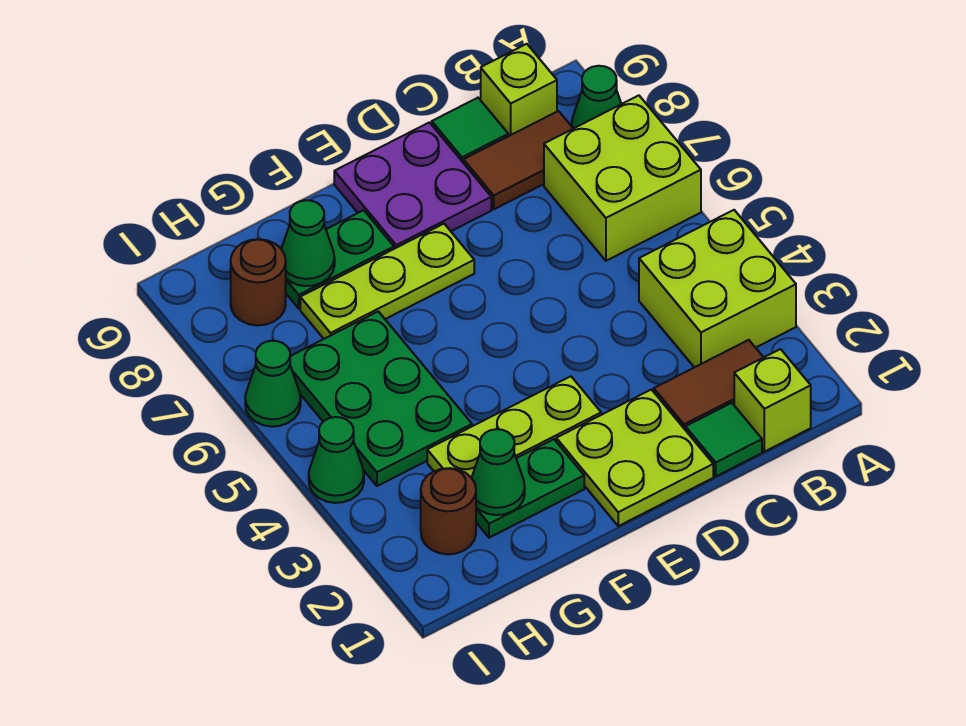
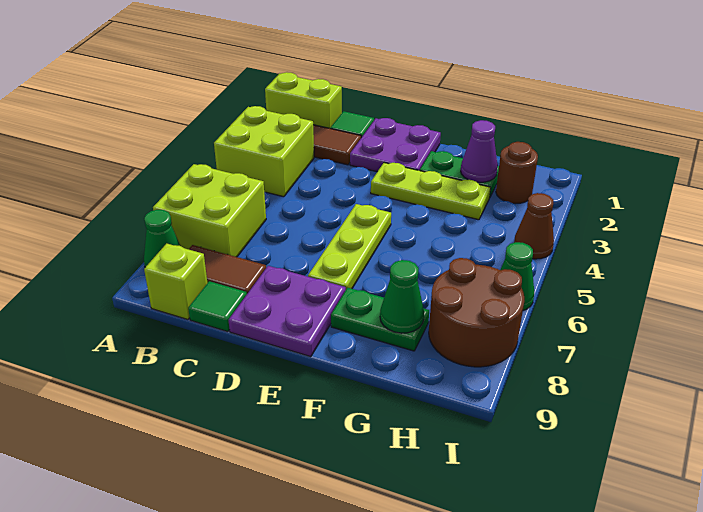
lime 1x1 brick [734,349,811,452] -> lime 1x2 brick [265,72,342,128]
lime 2x2 plate [556,390,713,526] -> purple 2x2 plate [350,118,441,172]
lime 1x3 plate [300,224,474,339] -> lime 1x3 plate turned to [308,204,391,289]
green 1x1 cone [472,429,525,515] -> purple 1x1 cone [461,120,498,182]
green 2x3 plate [290,311,472,486] -> none
brown 1x1 round brick [231,239,286,325] -> brown 2x2 round brick [429,258,524,367]
green 1x1 cone [309,417,364,503] -> brown 1x1 cone [514,193,554,259]

